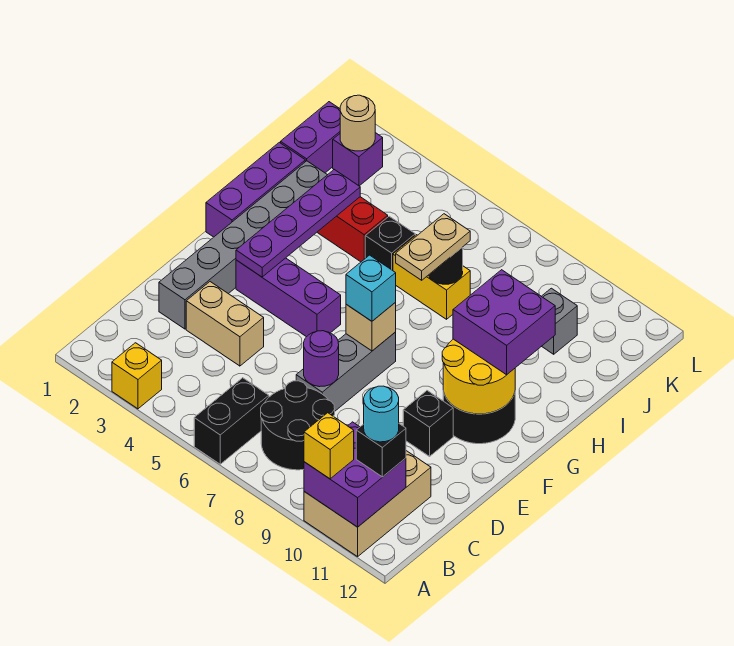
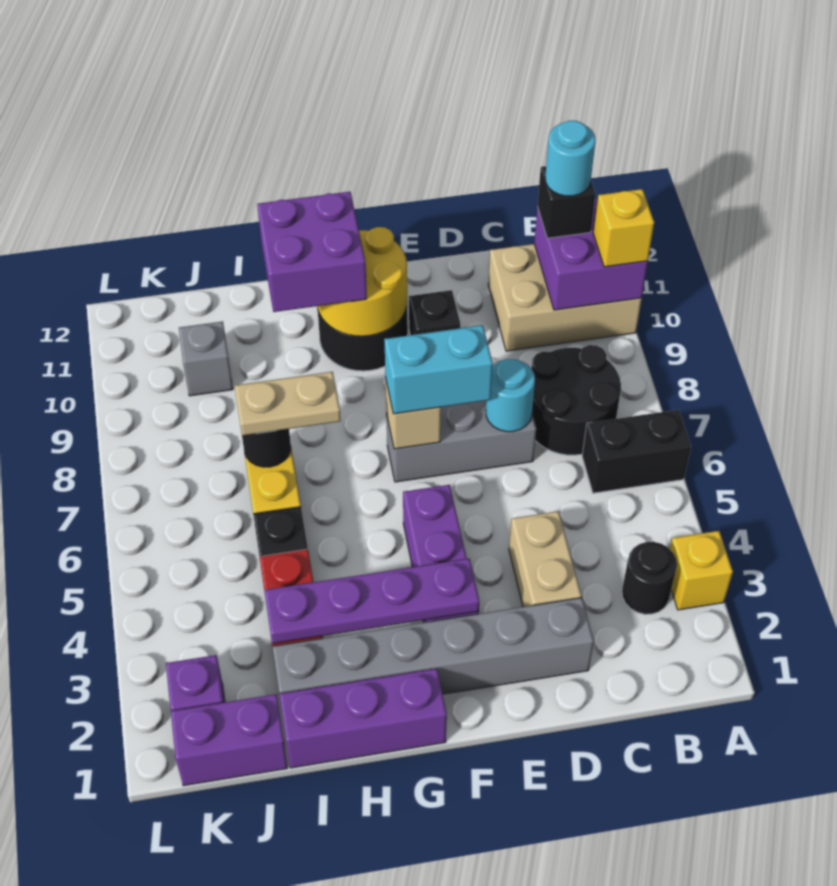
none -> black 1x1 round brick [622,542,677,614]
purple 1x1 round brick [304,331,339,387] -> cyan 1x1 round brick [486,359,535,432]
cyan 1x1 brick [346,255,396,321] -> cyan 1x2 brick [384,325,493,414]
tan 1x1 round brick [340,95,375,151] -> none

